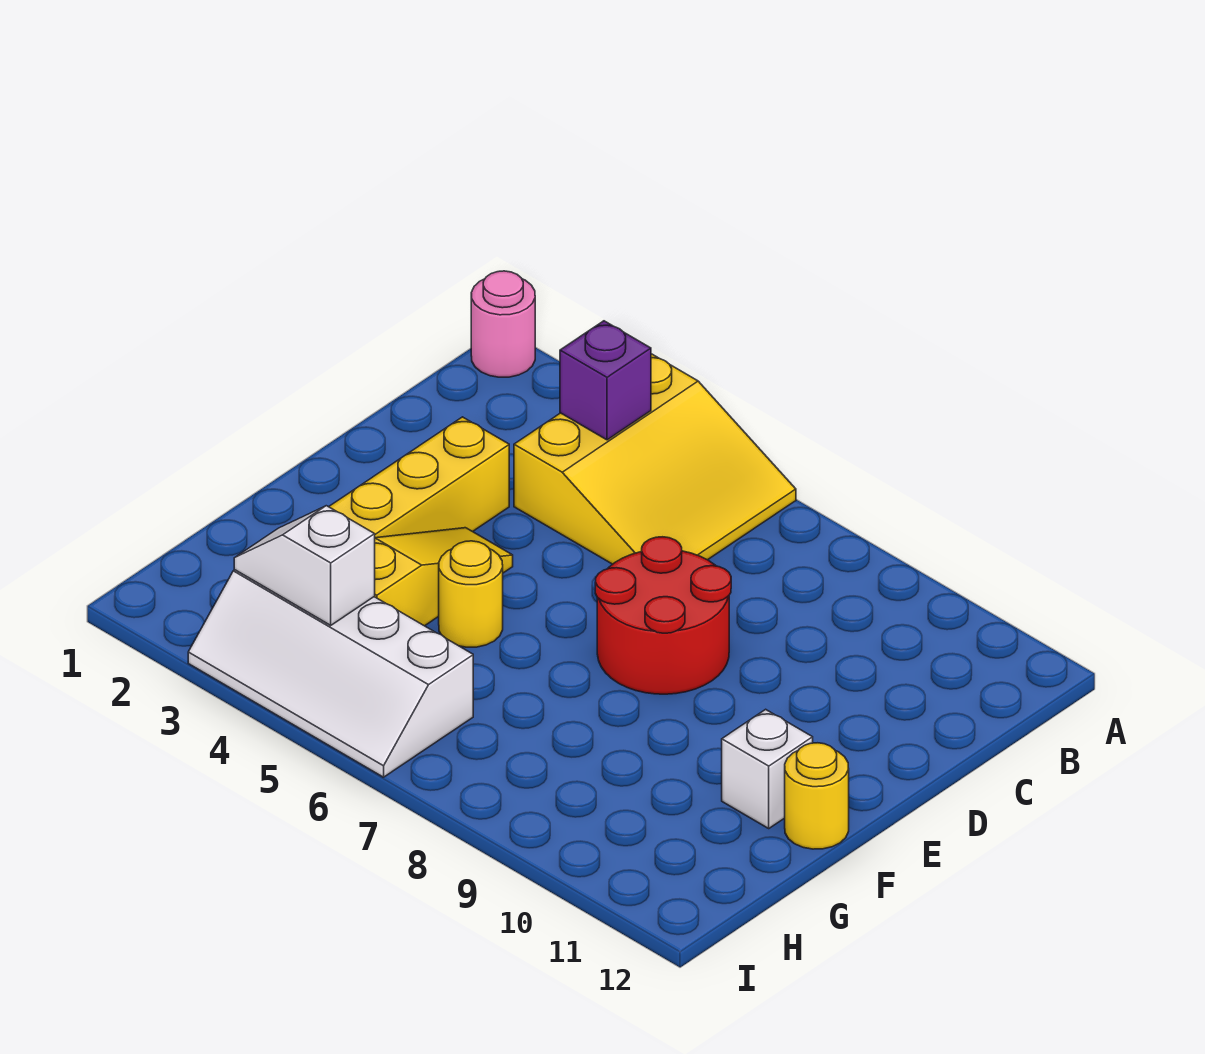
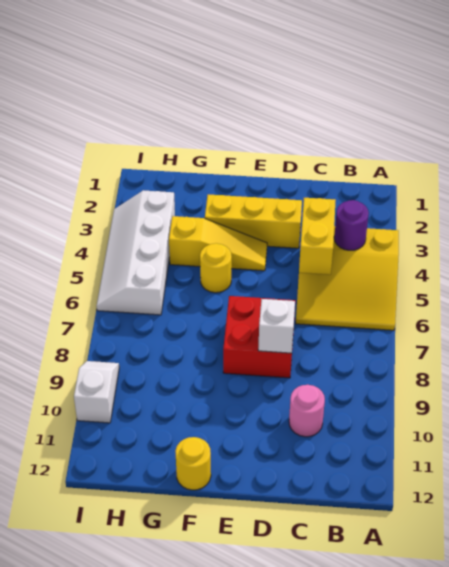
pink 1x1 round brick [471,271,535,377] -> pink 1x1 round brick moved to [289,385,325,437]
purple 1x1 brick [560,321,651,440] -> purple 1x1 round brick [334,200,369,250]
none -> yellow 1x2 brick [299,198,336,275]
red 2x2 round brick [595,537,731,694] -> red 2x2 brick [223,296,295,378]
white 1x1 brick [722,709,813,828] -> white 1x1 brick moved to [258,299,295,353]
white 1x2 slope [234,506,375,625] -> white 1x2 slope moved to [74,361,119,423]

